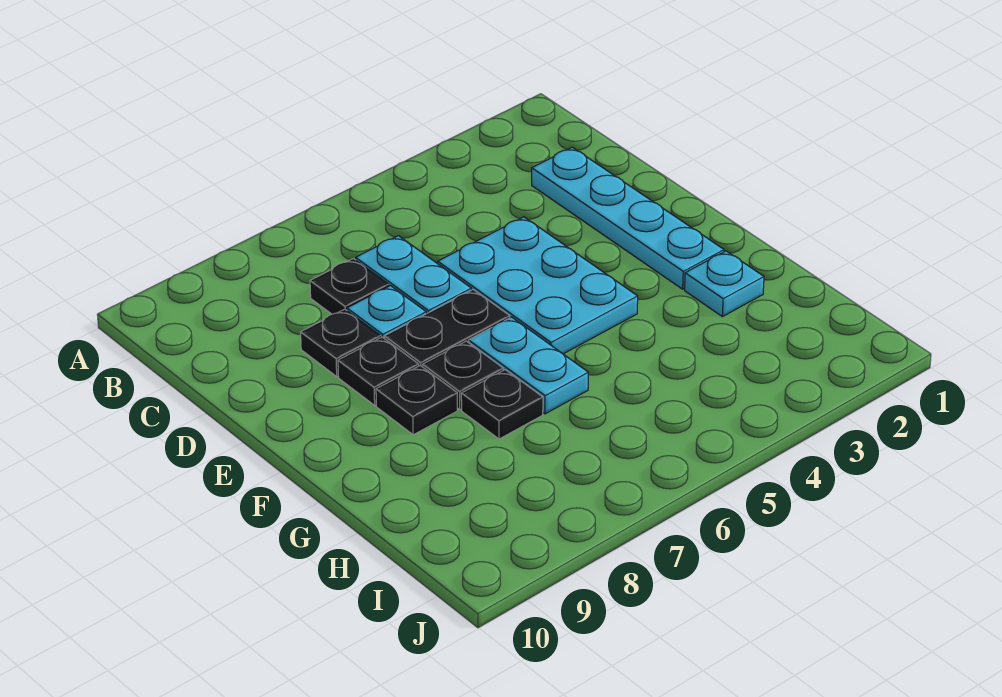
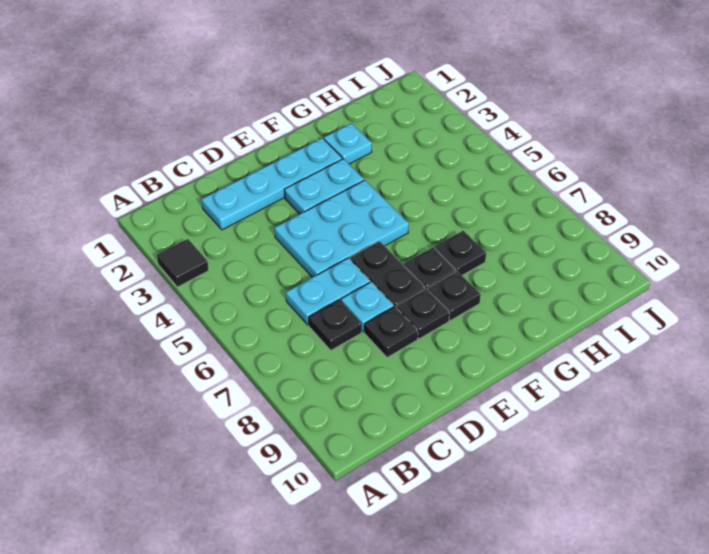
none -> black 1x1 tile [157,239,209,287]
cyan 1x2 plate [469,317,588,414] -> cyan 1x2 plate moved to [284,159,364,214]

